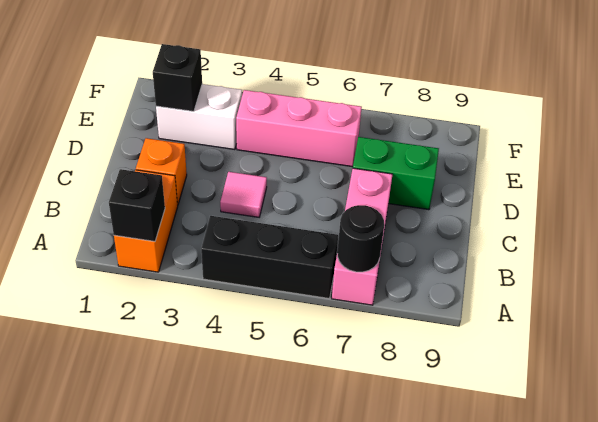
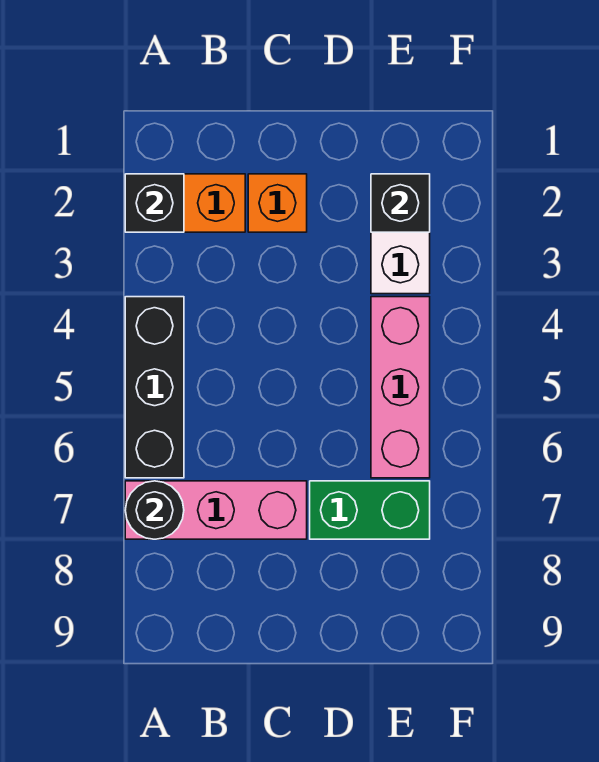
pink 1x1 tile [220,172,267,217] -> none
green 1x2 brick [353,137,439,210] -> green 1x2 brick turned to [310,481,430,539]

